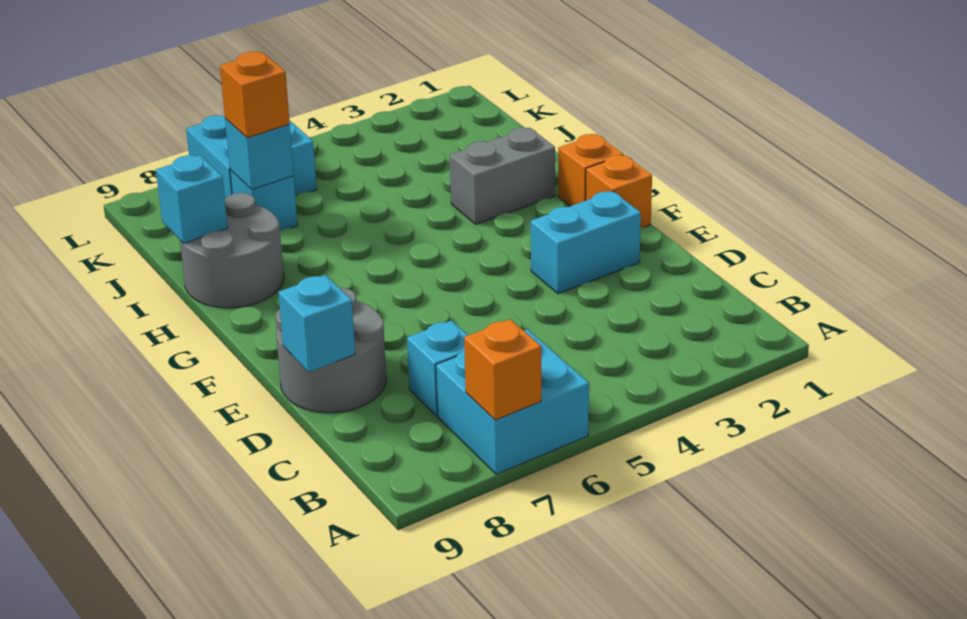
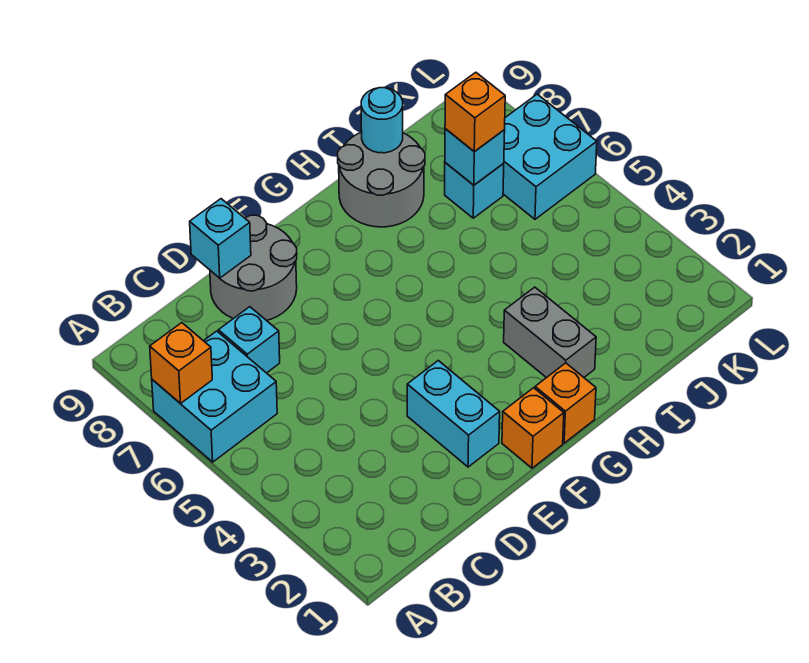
cyan 1x1 brick [156,155,228,243] -> cyan 1x1 round brick [361,88,403,153]

